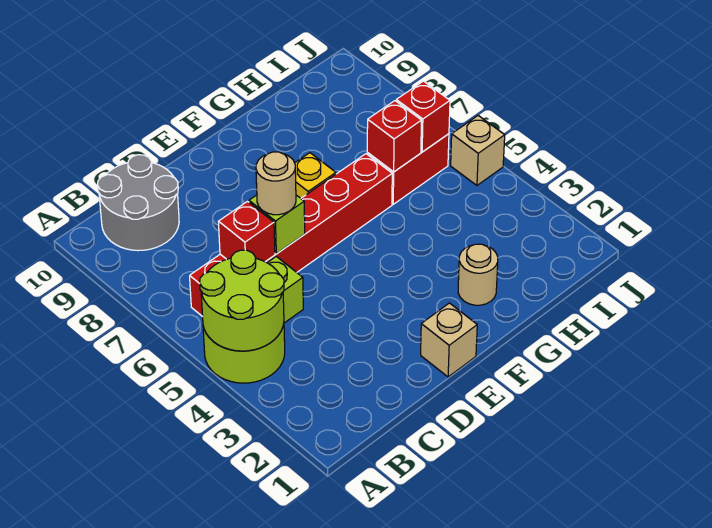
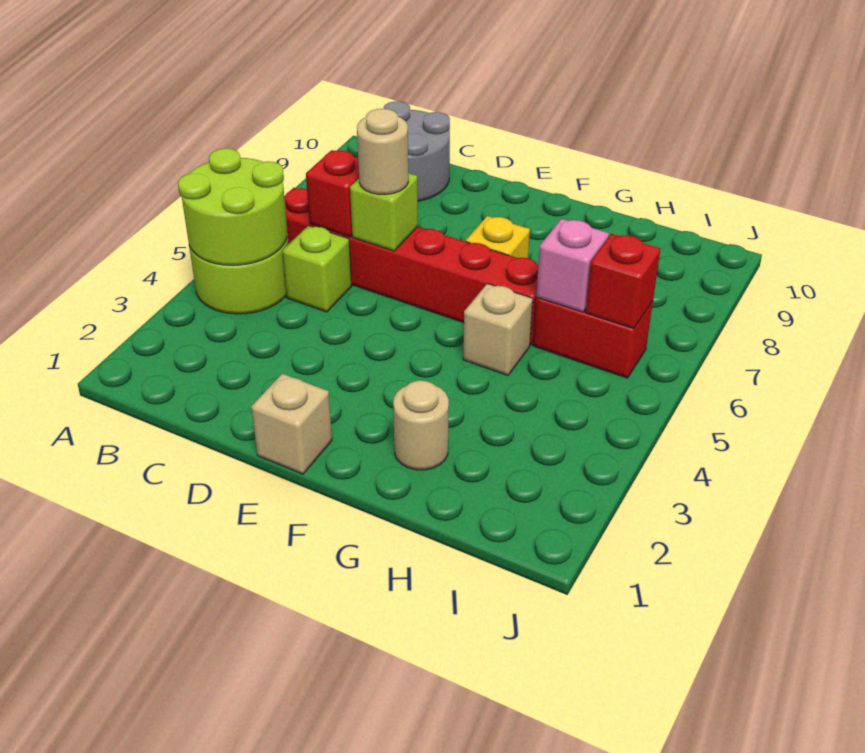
red 1x1 brick [367,101,422,172] -> pink 1x1 brick [536,219,609,312]
tan 1x1 brick [451,116,505,185] -> tan 1x1 brick moved to [463,284,533,375]

